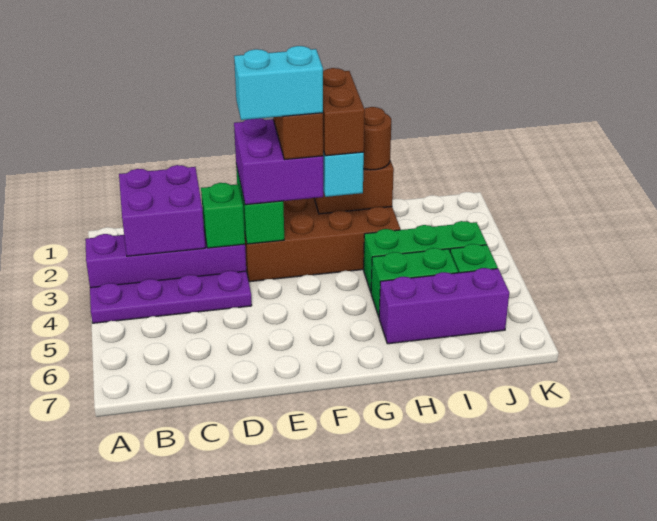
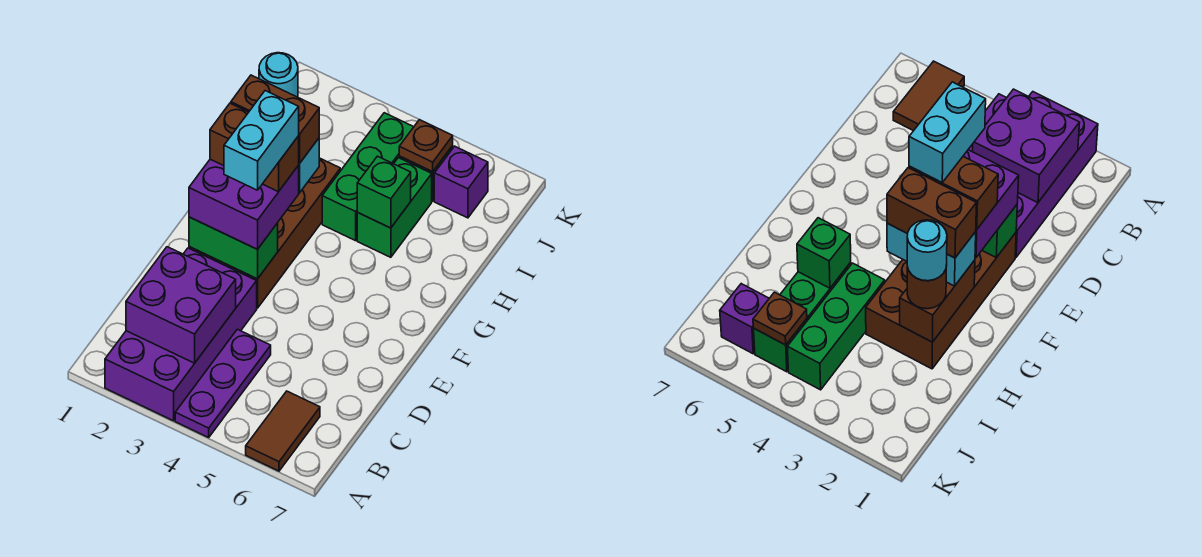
purple 1x4 brick [85,231,246,287] -> purple 2x4 brick [105,248,257,421]
purple 1x4 plate [90,271,252,323] -> purple 1x3 plate [175,329,271,437]
none -> brown 1x2 tile [246,391,320,471]
green 1x1 brick [201,183,245,248] -> green 1x1 brick moved to [357,156,411,228]
none -> cyan 1x1 round brick [259,53,298,97]
purple 1x3 brick [379,268,509,344] -> purple 1x1 brick [434,146,488,218]
none -> brown 1x1 plate [399,120,453,172]

